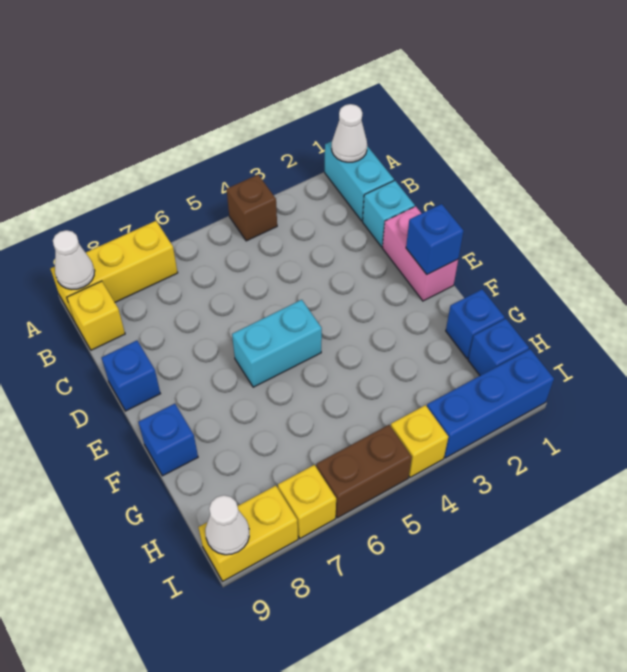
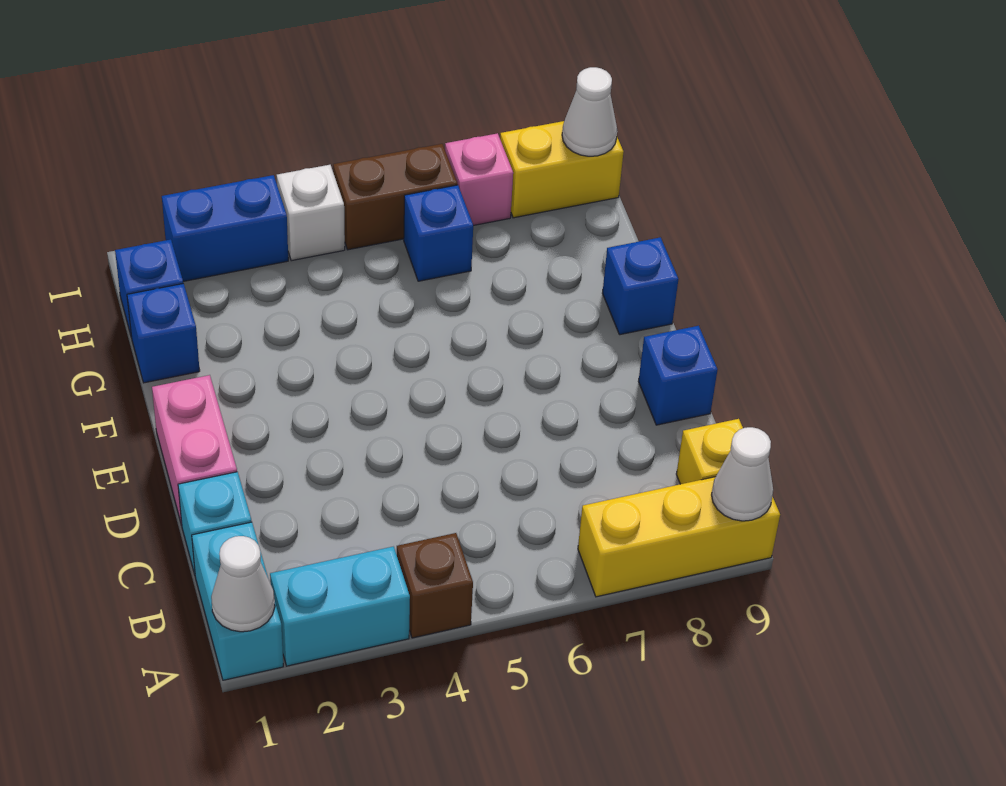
blue 1x1 brick [406,204,463,275] -> blue 1x1 brick moved to [404,185,473,281]
cyan 1x2 brick [232,300,322,387] -> cyan 1x2 brick moved to [270,547,410,666]
blue 1x3 brick [427,349,554,458] -> blue 1x2 brick [162,175,288,281]
yellow 1x1 brick [391,405,449,477] -> white 1x1 brick [277,165,345,261]
yellow 1x1 brick [278,465,336,538] -> pink 1x1 brick [445,133,513,226]

